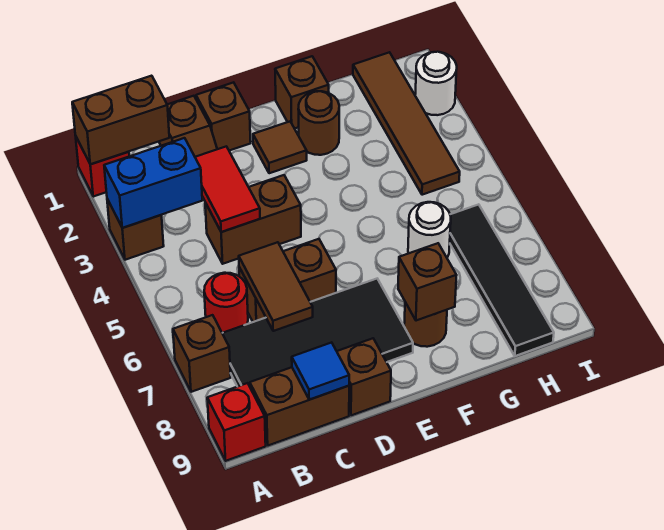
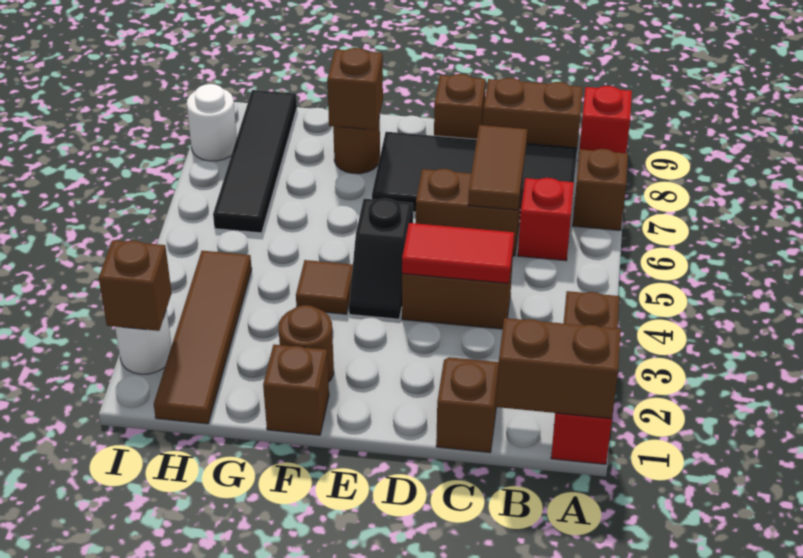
blue 1x2 brick [104,138,202,228] -> none
red 1x1 round brick [204,273,248,333] -> red 1x1 brick [518,178,574,261]
red 1x2 tile [195,146,260,232] -> red 1x2 tile turned to [402,223,514,283]
blue 1x1 tile [292,342,349,400] -> none
brown 1x1 brick [196,82,251,151] -> brown 1x1 brick moved to [99,240,172,331]
brown 1x1 tile [253,122,307,173] -> brown 1x1 tile moved to [296,260,353,314]
none -> black 1x2 slope [349,198,413,319]
white 1x1 round brick [408,202,451,257] -> white 1x1 round brick moved to [187,84,237,161]

